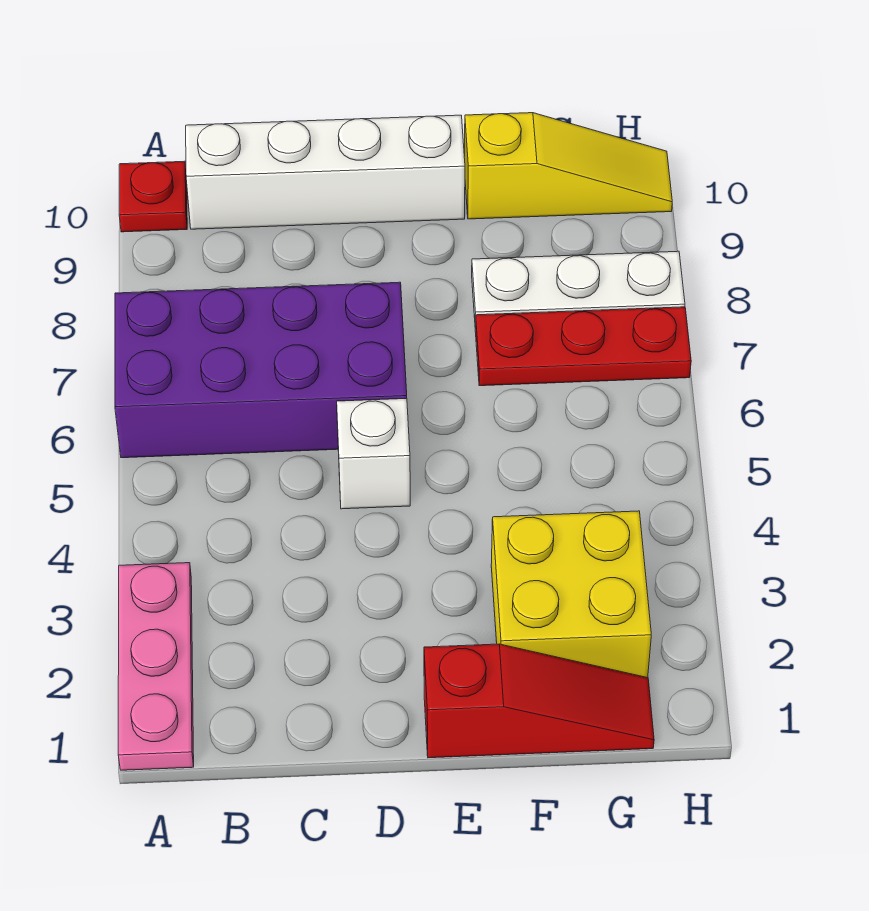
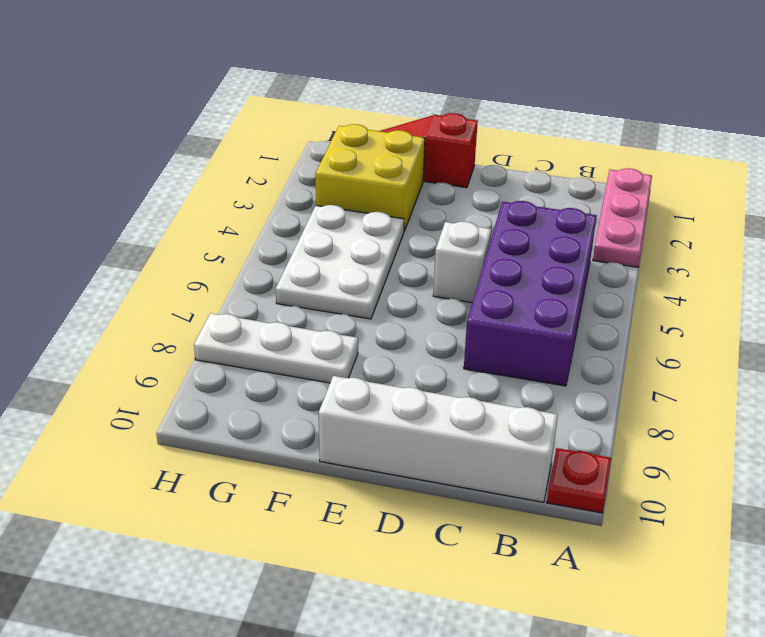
purple 2x4 brick [115,282,407,458] -> purple 2x4 brick turned to [464,201,597,386]
none -> white 2x3 plate [276,205,404,319]
red 1x3 plate [475,307,691,386] -> none
yellow 1x3 slope [464,113,672,219] -> none

